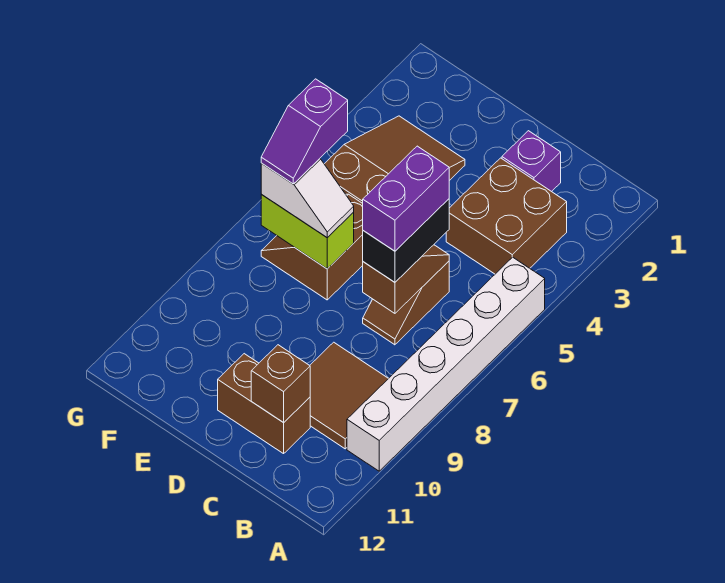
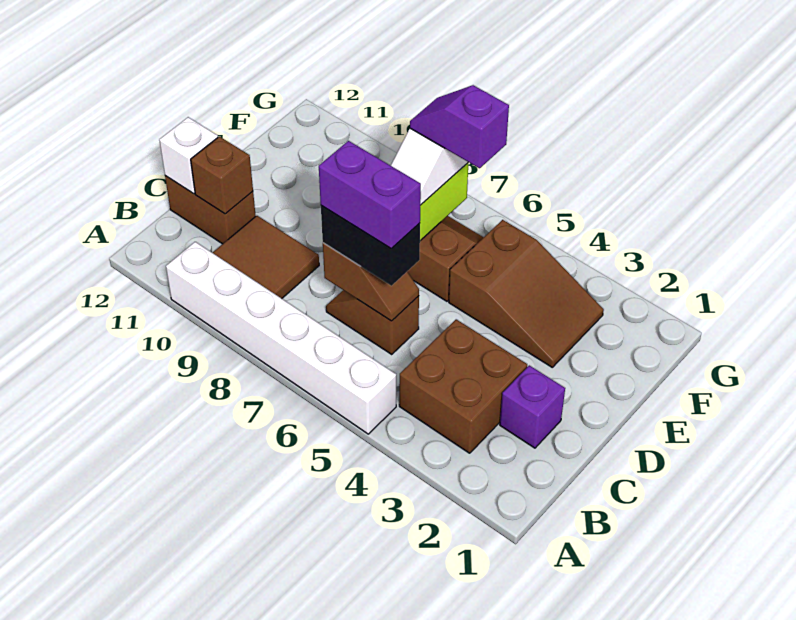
brown 1x2 brick [218,354,310,454] -> brown 1x2 brick turned to [165,176,256,244]
none -> white 1x1 brick [159,117,218,194]

